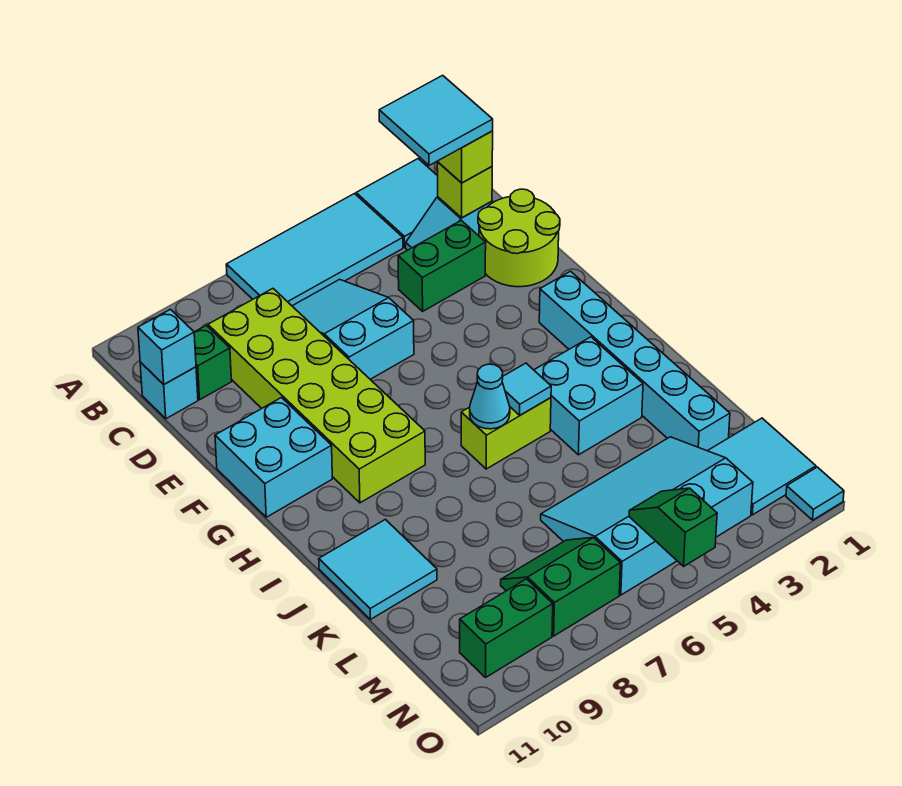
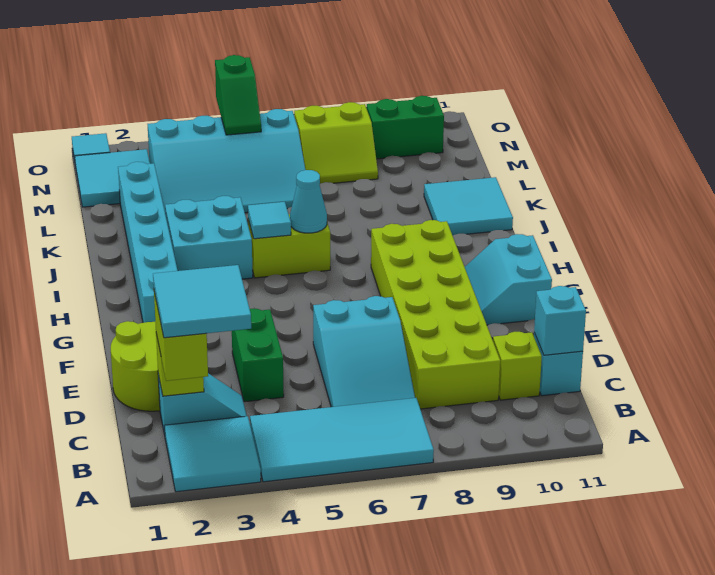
green 1x1 brick [194,326,231,400] -> lime 1x1 brick [493,332,542,400]
green 1x2 brick [398,220,486,311] -> green 1x2 brick turned to [232,308,284,402]
cyan 2x2 brick [215,398,332,517] -> cyan 2x2 slope [465,234,552,325]
green 2x2 slope [501,538,620,636] -> lime 2x2 slope [294,102,378,184]

